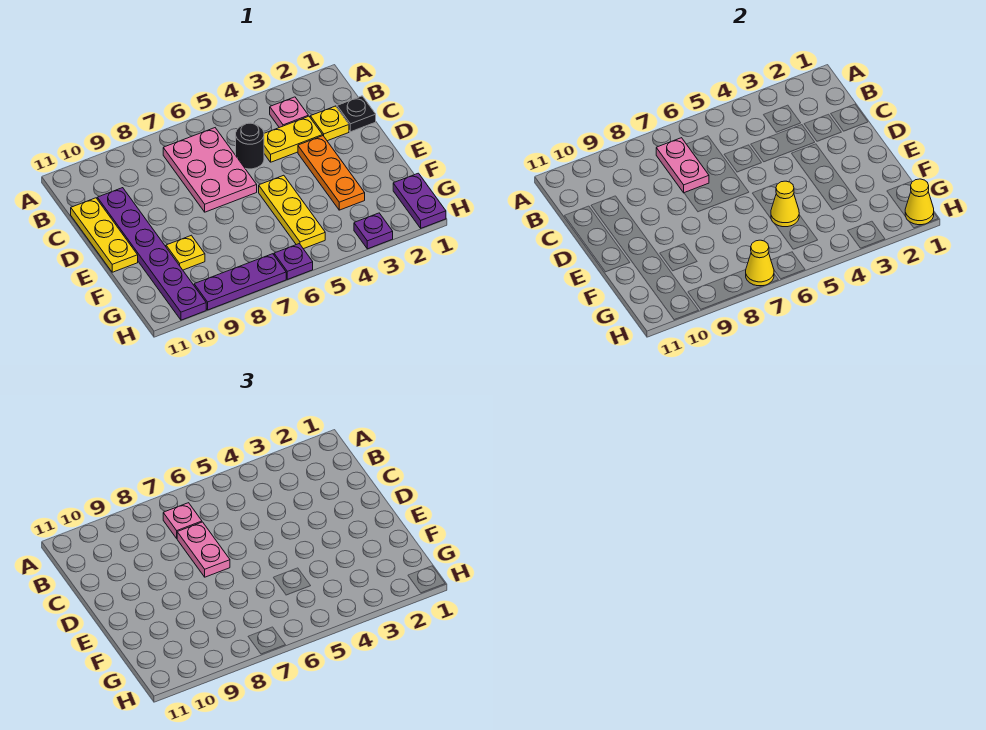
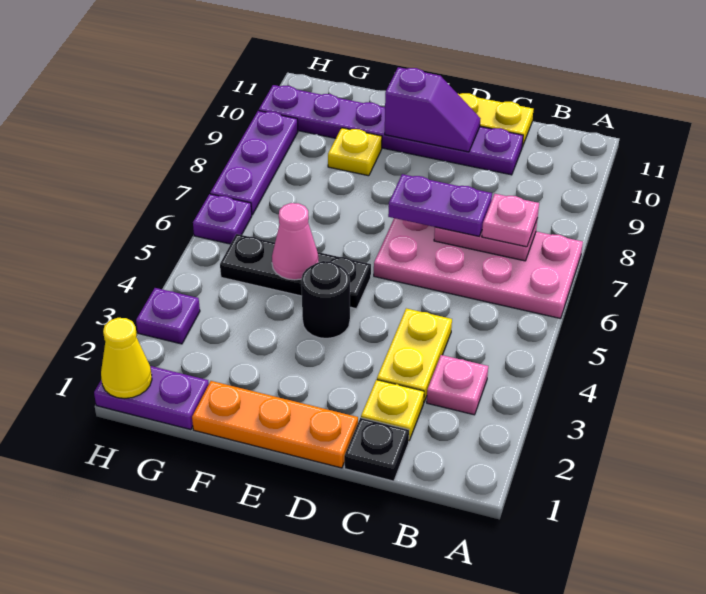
pink 2x3 plate [163,128,257,212] -> pink 2x4 plate [374,218,583,318]
black 1x1 round brick [236,123,264,169] -> black 1x1 round brick moved to [301,261,350,338]
pink 1x2 plate [177,522,230,577] -> purple 1x2 plate [388,174,492,236]
orange 1x3 plate [298,136,365,210] -> orange 1x3 plate moved to [192,381,358,468]
none -> purple 1x2 slope [385,67,480,152]
yellow 1x3 plate [259,175,325,249] -> black 1x3 plate [220,234,371,309]
yellow 1x1 cone [771,181,799,227] -> pink 1x1 cone [272,203,319,280]
yellow 1x1 cone [746,240,774,286] -> none

